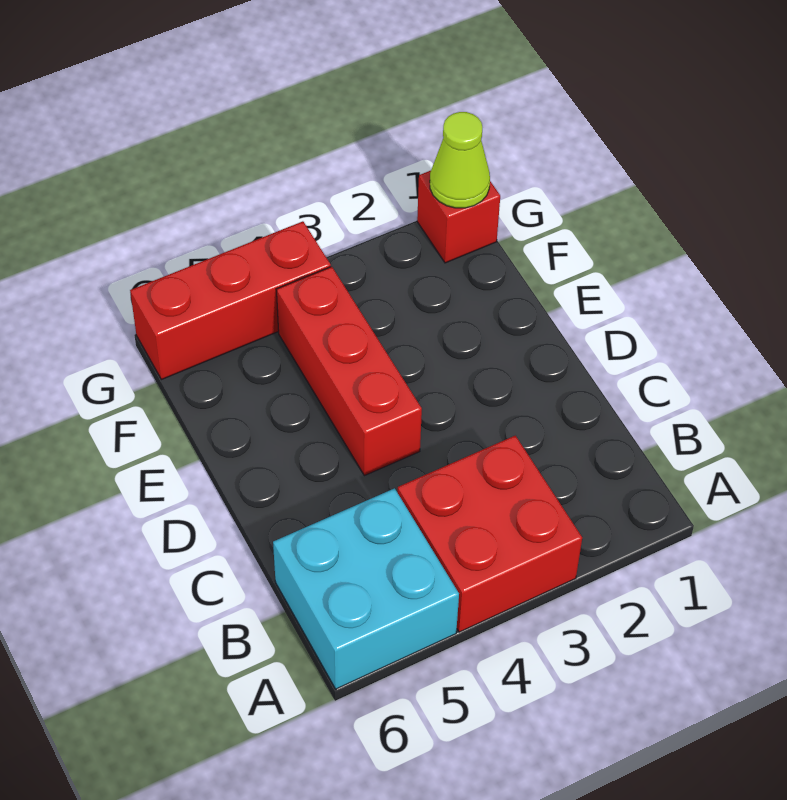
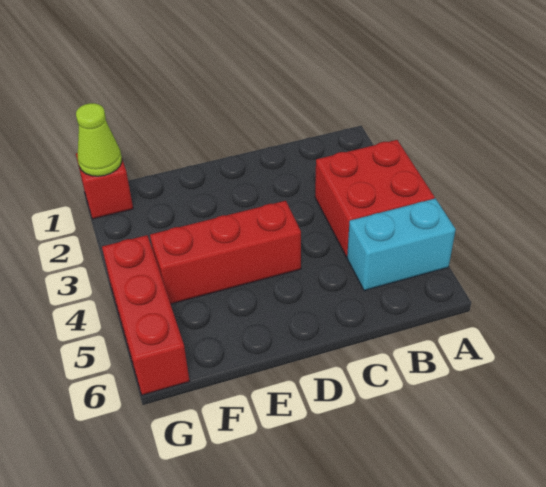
cyan 2x2 brick [273,488,459,689] -> cyan 1x2 brick [347,198,456,291]

